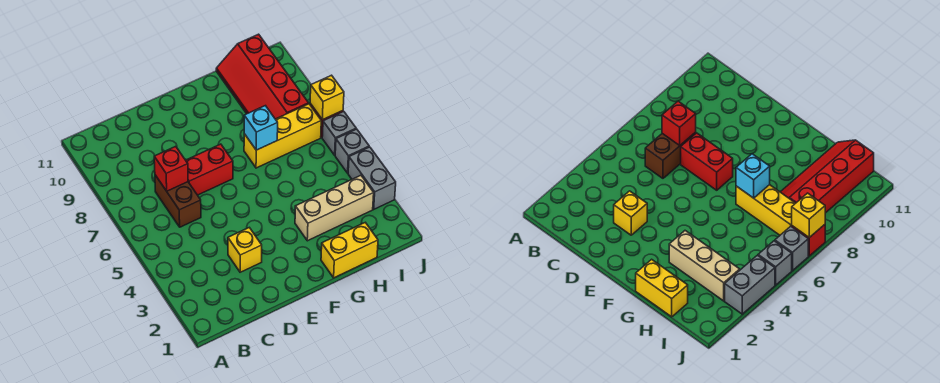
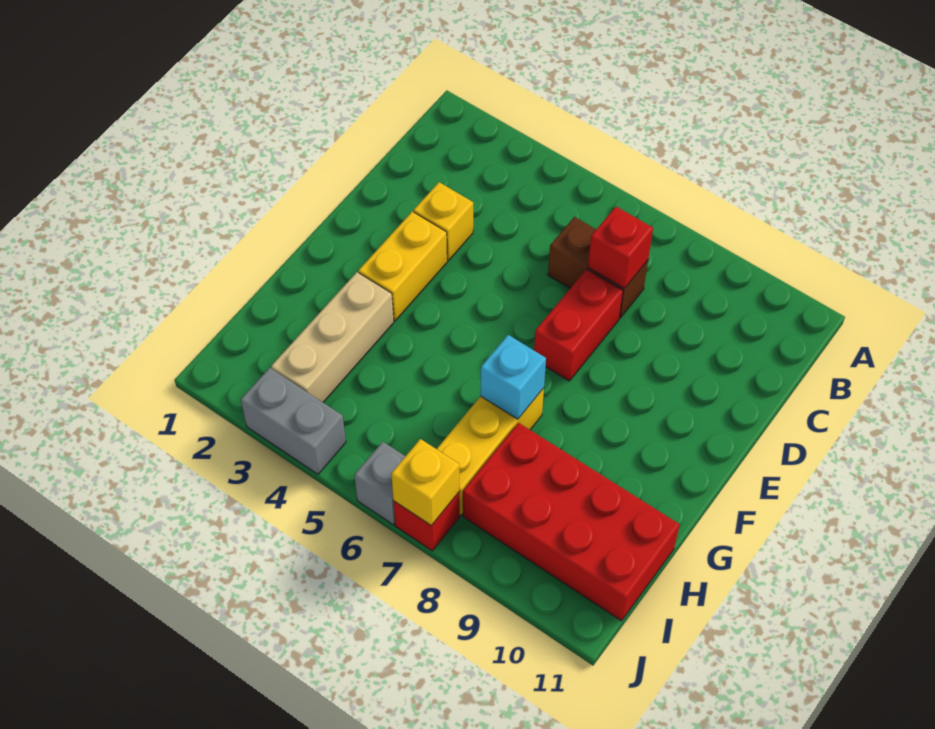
yellow 1x2 brick [321,223,378,278] -> yellow 1x2 brick moved to [358,211,447,321]
red 2x4 slope [216,34,309,119] -> red 2x4 brick [463,423,680,621]
grey 1x1 brick [335,129,369,173] -> none

